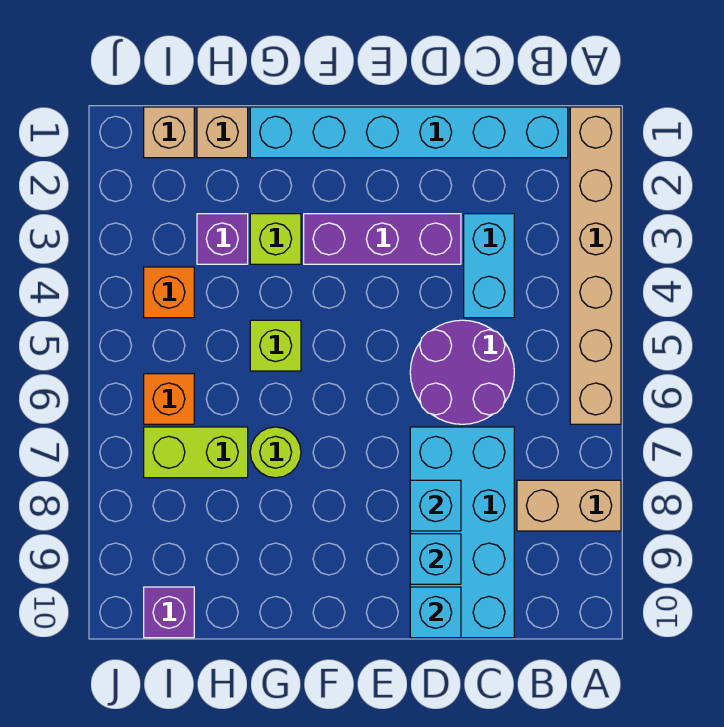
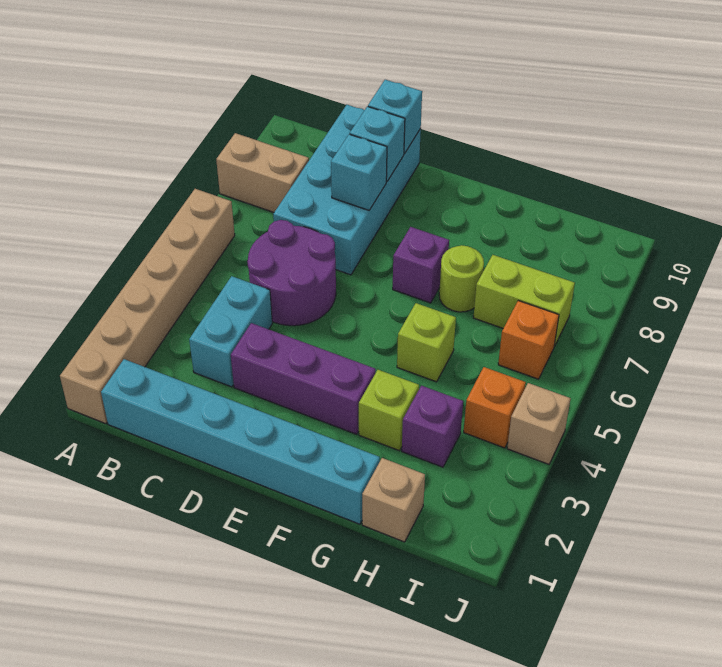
tan 1x1 brick [144,107,194,158] -> tan 1x1 brick moved to [507,383,571,464]
purple 1x1 brick [144,587,194,638] -> purple 1x1 brick moved to [393,227,449,303]

